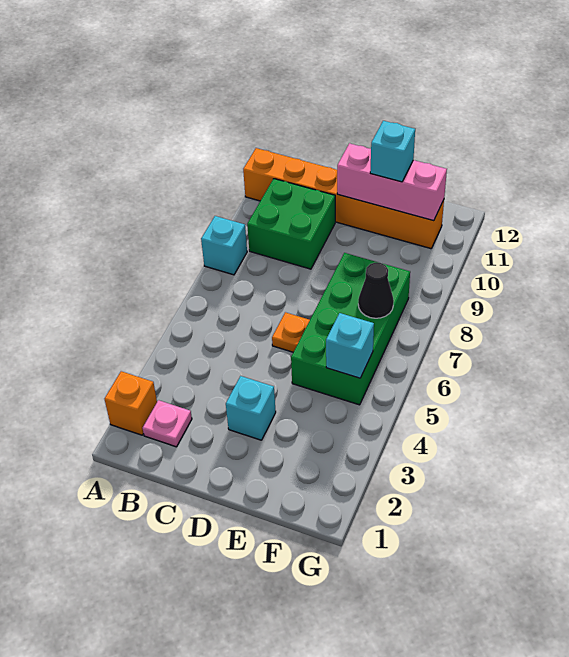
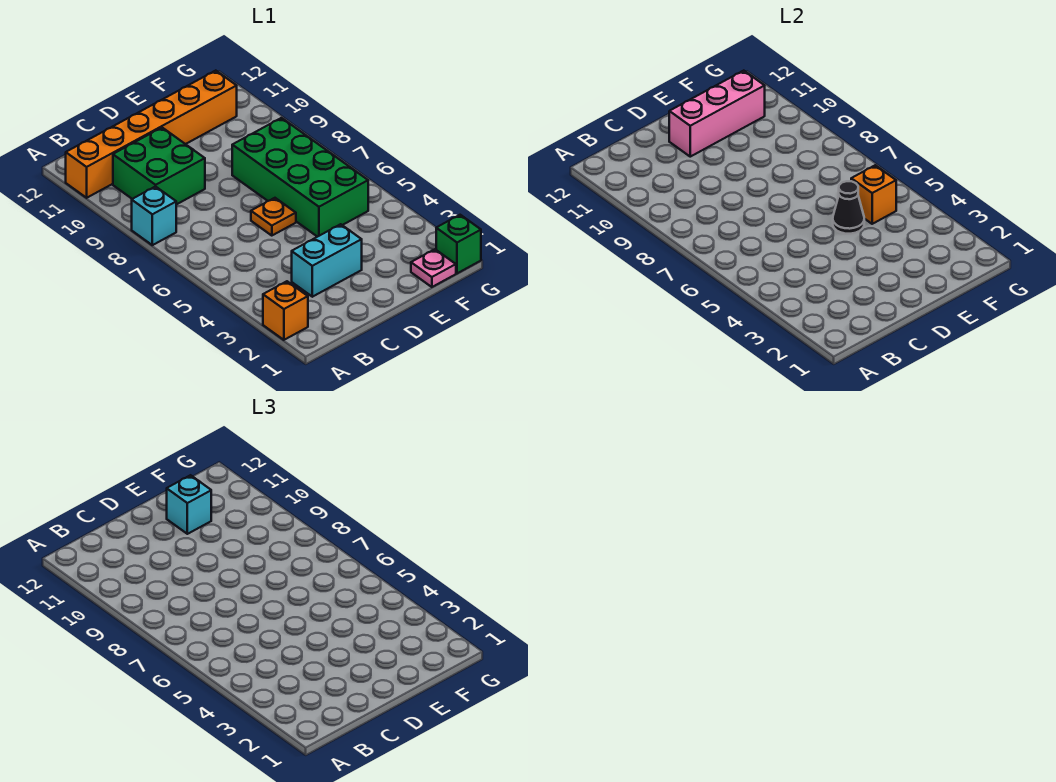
pink 1x1 plate [143,400,192,447] -> pink 1x1 plate moved to [411,249,456,287]
cyan 1x1 brick [226,376,276,440] -> cyan 1x2 brick [292,224,362,297]
cyan 1x1 brick [326,313,374,378] -> orange 1x1 brick [851,165,896,224]
black 1x1 cone [358,263,394,318] -> black 1x1 cone moved to [833,181,864,234]
none -> green 1x1 brick [436,215,481,273]

